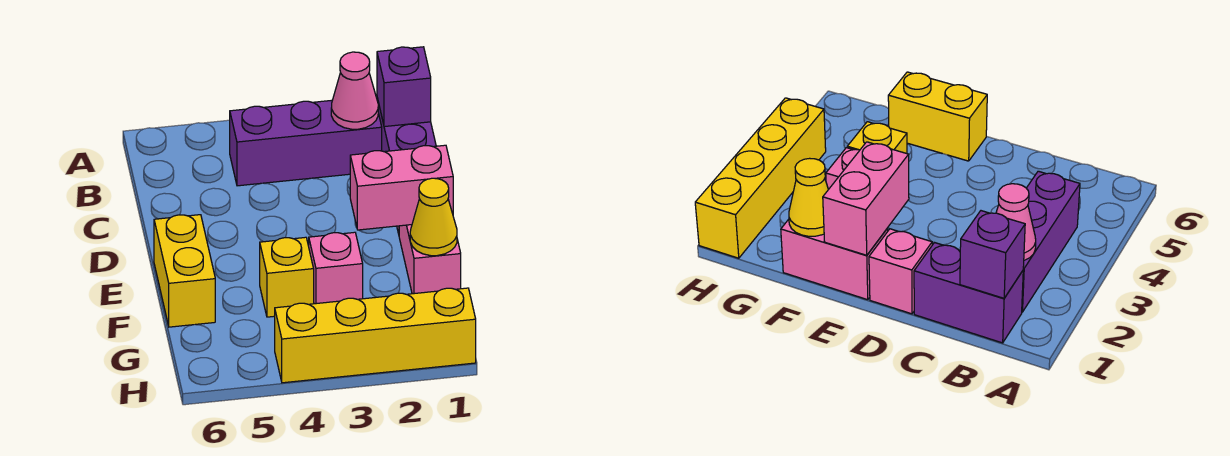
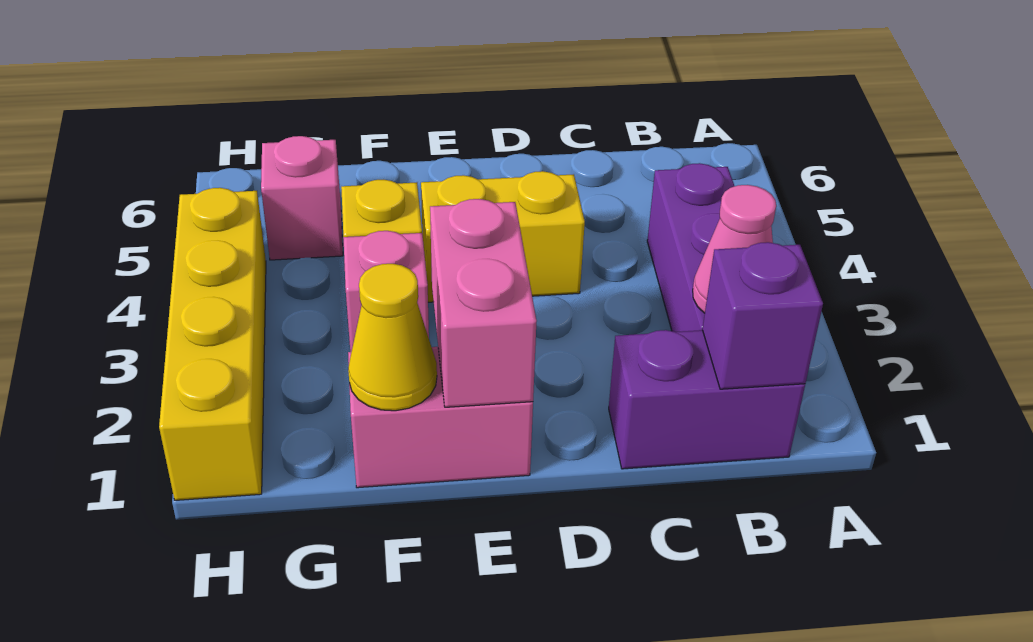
pink 1x1 brick [869,229,932,314] -> pink 1x1 brick moved to [261,136,343,260]
yellow 1x2 brick [154,215,215,327] -> yellow 1x2 brick moved to [421,171,585,302]

